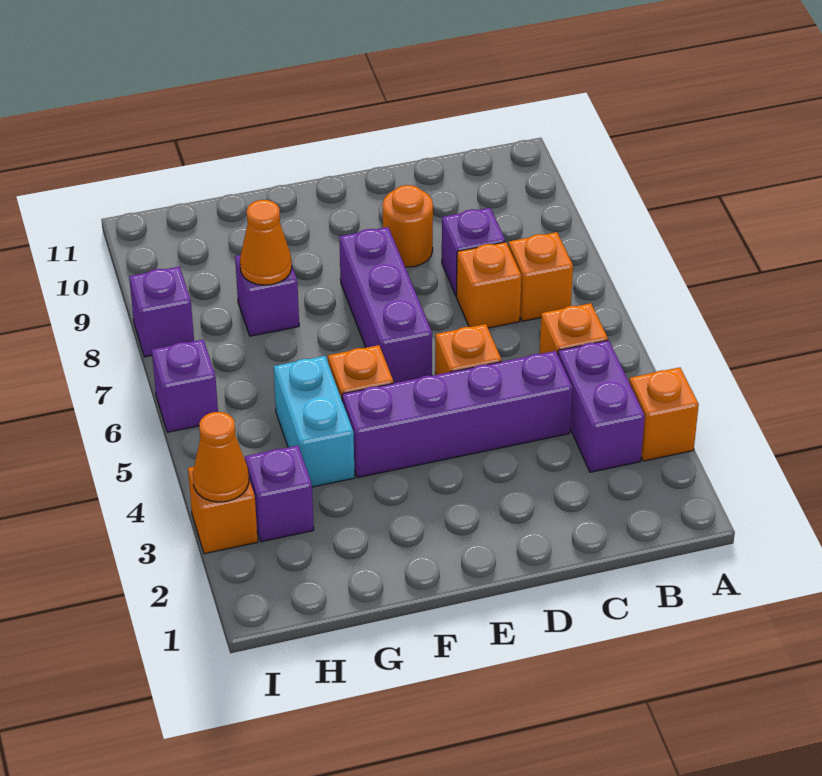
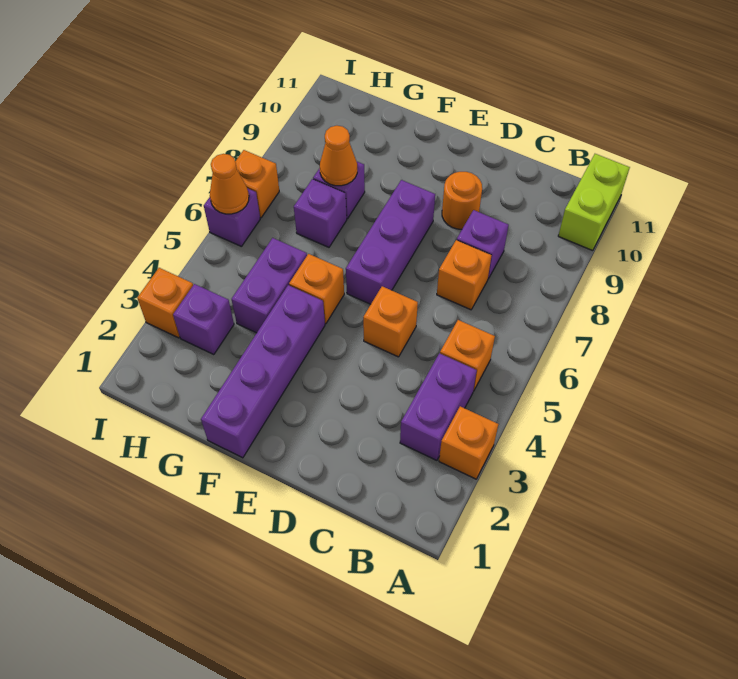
none -> lime 1x2 brick [558,154,630,251]
orange 1x1 brick [508,232,573,321] -> orange 1x1 brick moved to [235,150,279,218]
purple 1x4 brick [342,351,572,478] -> purple 1x4 brick turned to [201,285,325,458]
cyan 1x2 brick [274,356,355,487] -> purple 1x2 brick [232,238,307,333]
orange 1x1 cone [193,412,249,502] -> orange 1x1 cone moved to [210,154,249,214]
purple 1x1 brick [129,267,194,357] -> purple 1x1 brick moved to [294,179,347,247]

